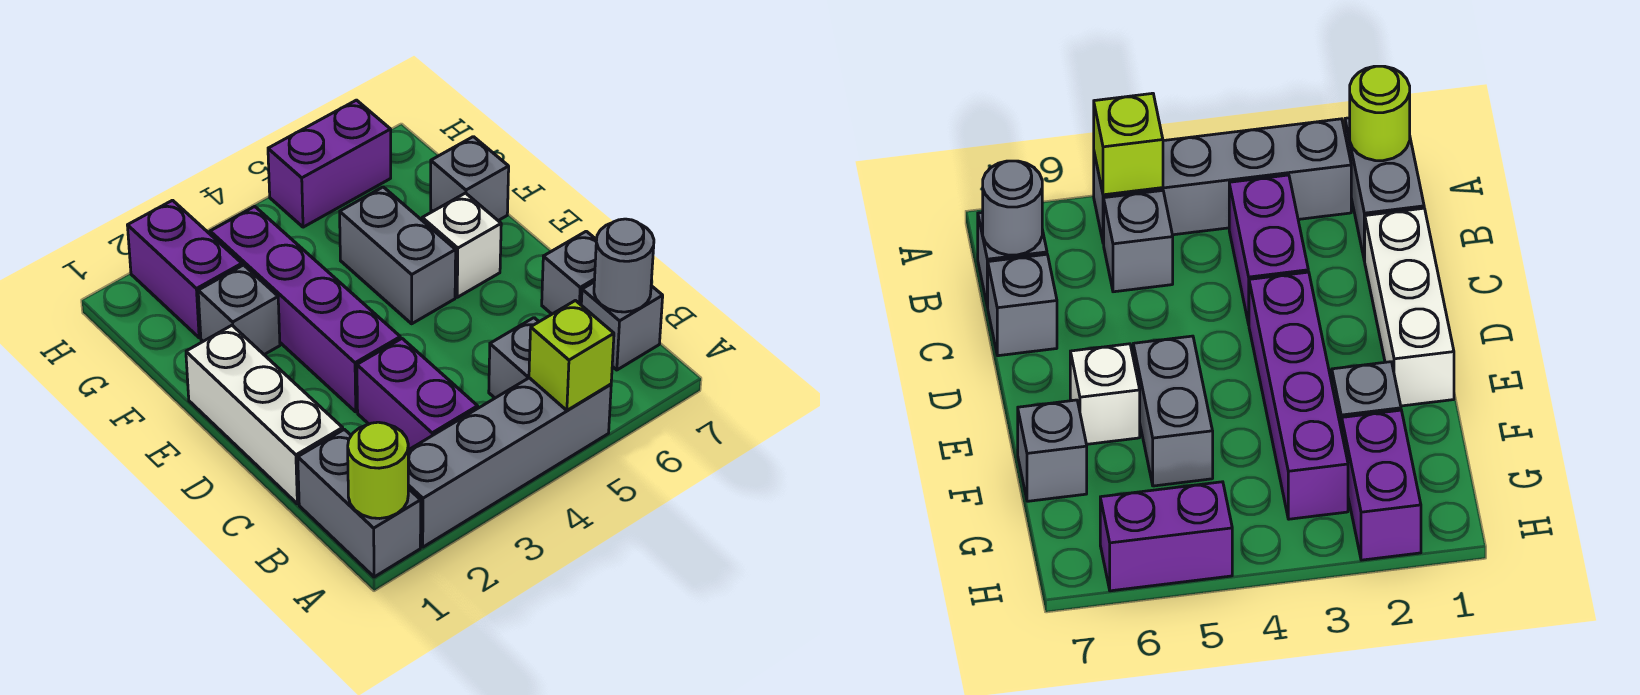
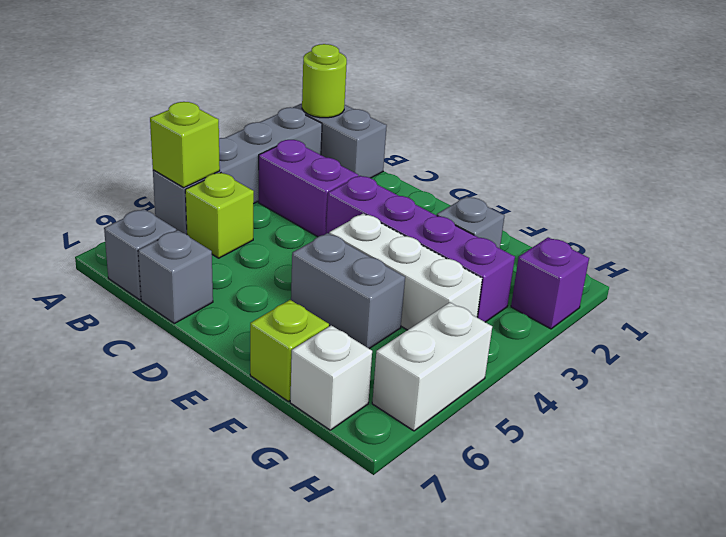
grey 1x1 brick [489,318,539,398] -> lime 1x1 brick [185,173,254,258]
grey 1x1 round brick [594,219,654,312] -> none
white 1x3 brick [186,325,343,504] -> white 1x3 brick moved to [329,214,482,330]
white 1x1 brick [422,193,501,297] -> white 1x1 brick moved to [290,325,372,430]
grey 1x1 brick [431,137,509,221] -> lime 1x1 brick [250,300,329,402]
purple 1x2 brick [127,200,242,338] -> purple 1x1 brick [511,237,589,329]
purple 1x2 brick [268,100,391,227] -> white 1x2 brick [372,302,492,431]

